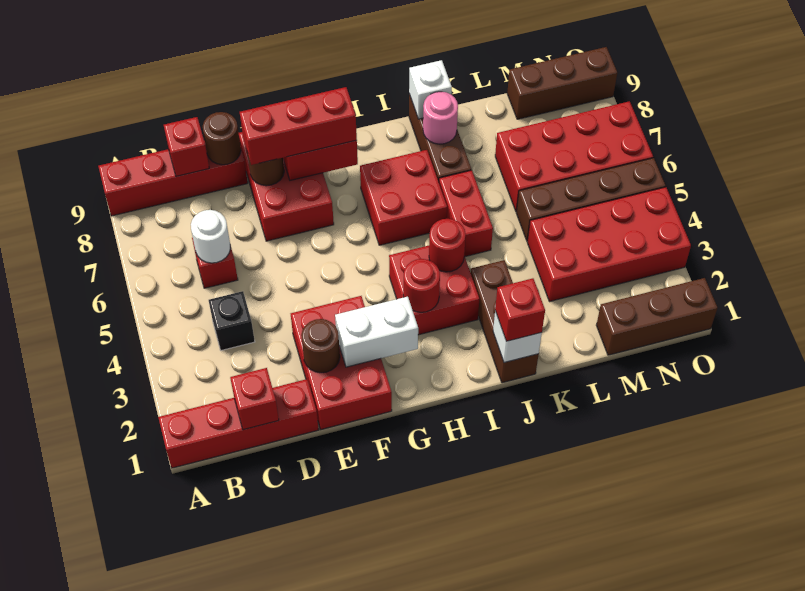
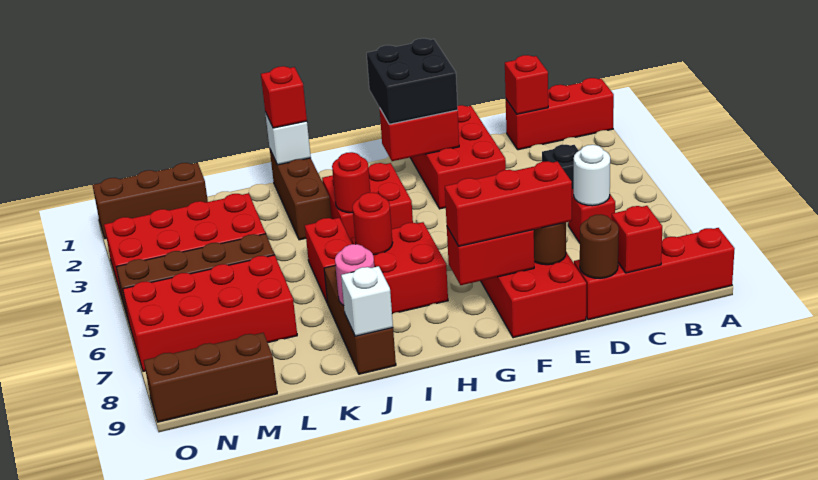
red 1x4 brick [158,379,319,468] -> red 1x3 brick [506,78,614,150]
brown 1x1 round brick [301,319,340,373] -> none
none -> black 2x2 brick [367,38,458,124]
white 1x2 brick [335,297,418,367] -> red 1x2 brick [380,109,459,161]
red 1x1 round brick [403,259,440,312] -> red 1x1 round brick moved to [352,192,393,255]

